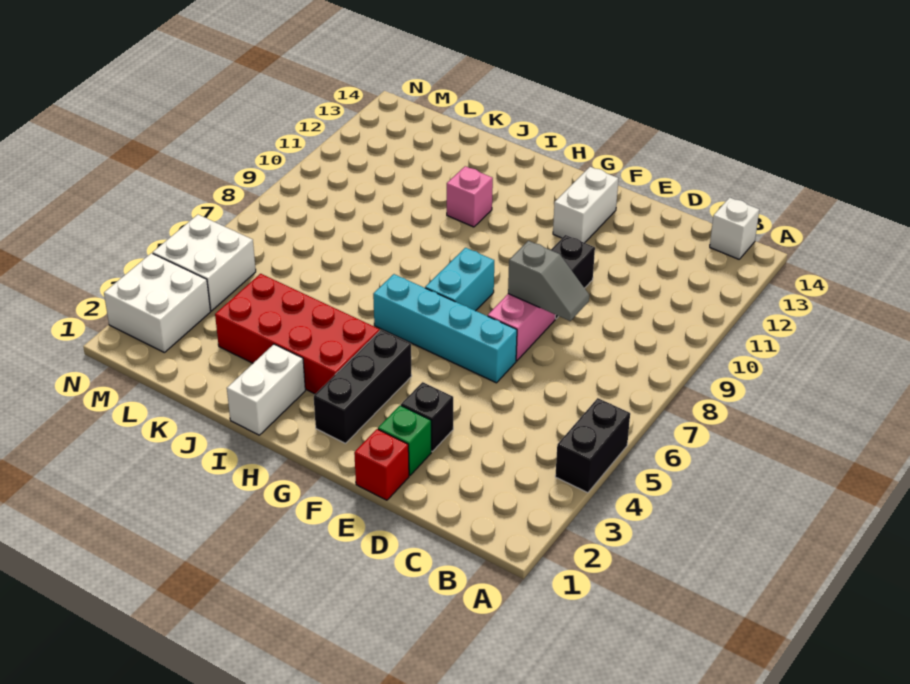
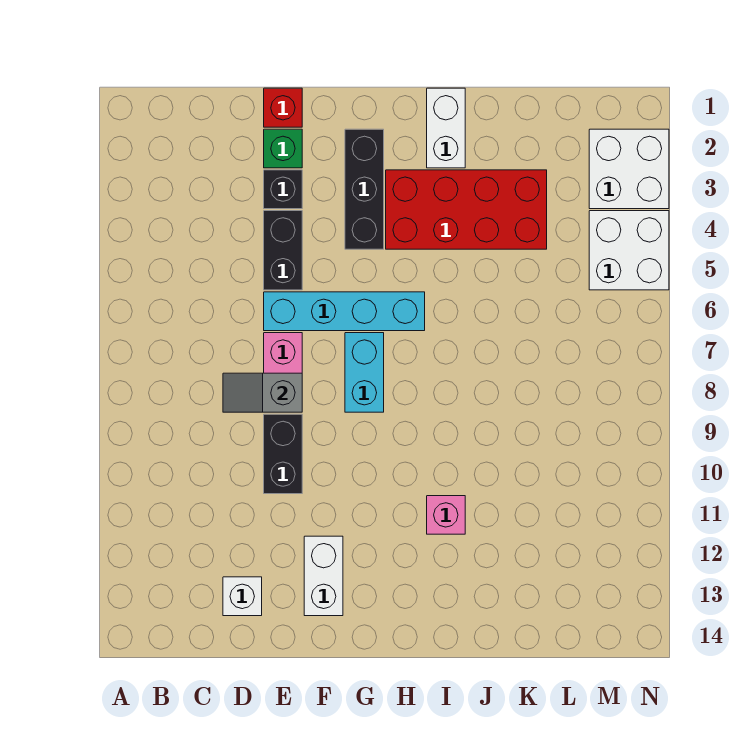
black 1x2 brick [555,398,630,493] -> black 1x2 brick moved to [264,211,302,290]
white 1x1 brick [710,198,759,259] -> white 1x1 brick moved to [223,577,262,616]

